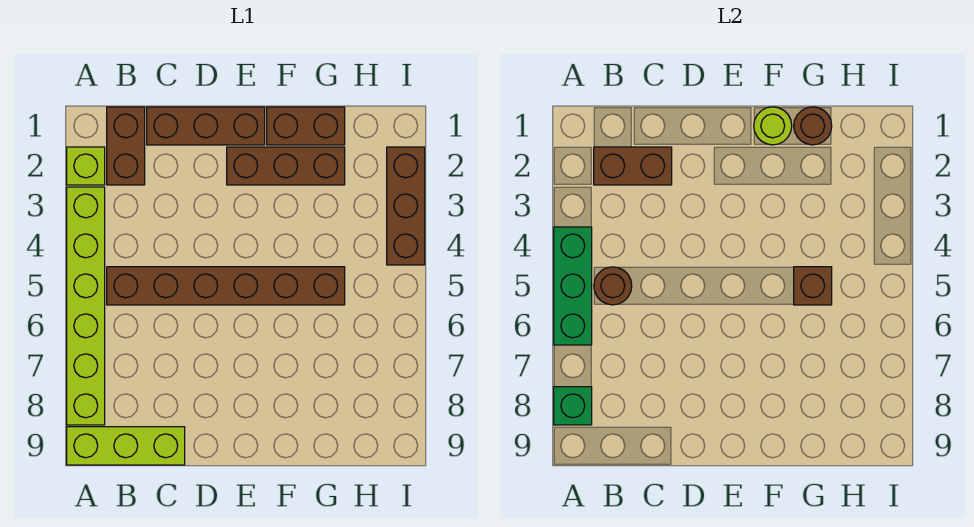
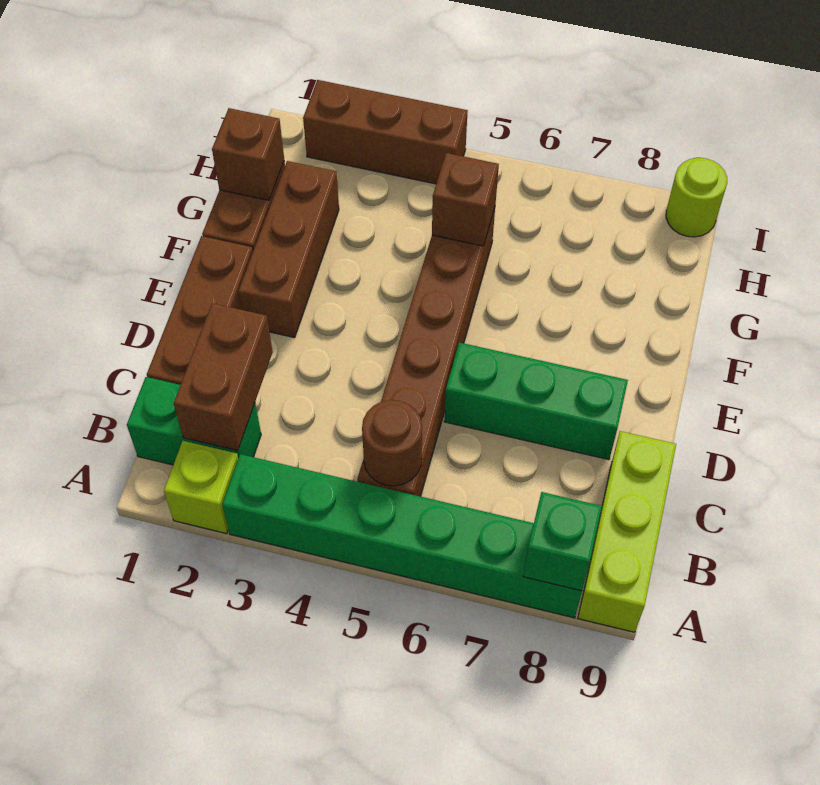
lime 1x6 brick [67,187,105,425] -> green 1x6 brick [222,454,582,618]
green 1x3 brick [554,227,592,345] -> green 1x3 brick moved to [444,343,628,460]
brown 1x2 brick [107,107,145,185] -> green 1x2 brick [127,377,261,465]
lime 1x1 round brick [754,107,792,145] -> lime 1x1 round brick moved to [666,158,727,237]
brown 1x1 round brick [794,107,832,145] -> brown 1x1 brick [212,108,284,200]

